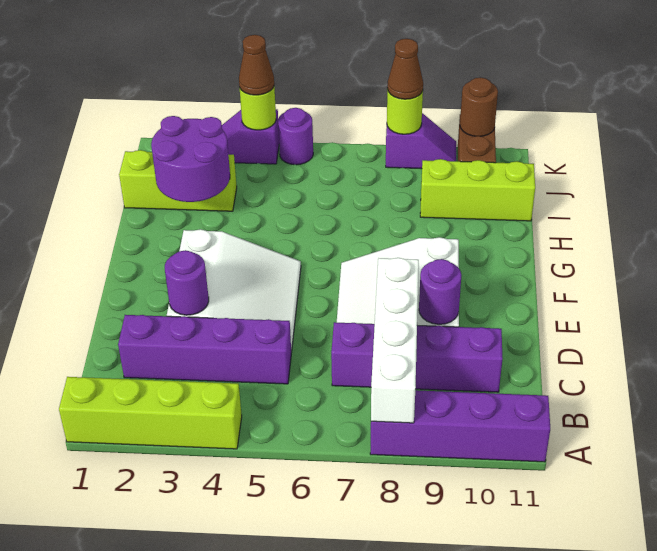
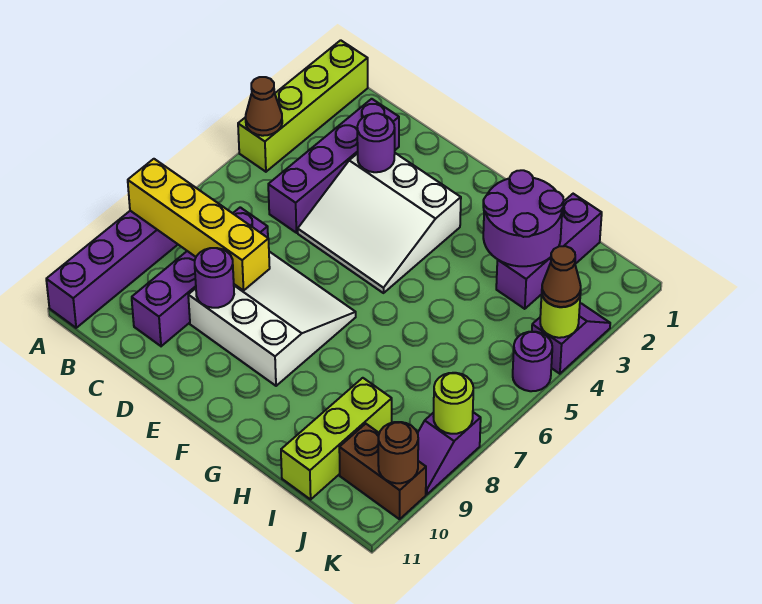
white 1x4 brick [371,258,419,423] -> yellow 1x4 brick [128,159,270,291]
lime 1x3 brick [119,150,237,211] -> purple 1x3 brick [496,194,602,309]
brown 1x1 cone [387,39,423,99] -> brown 1x1 cone moved to [246,77,282,136]

